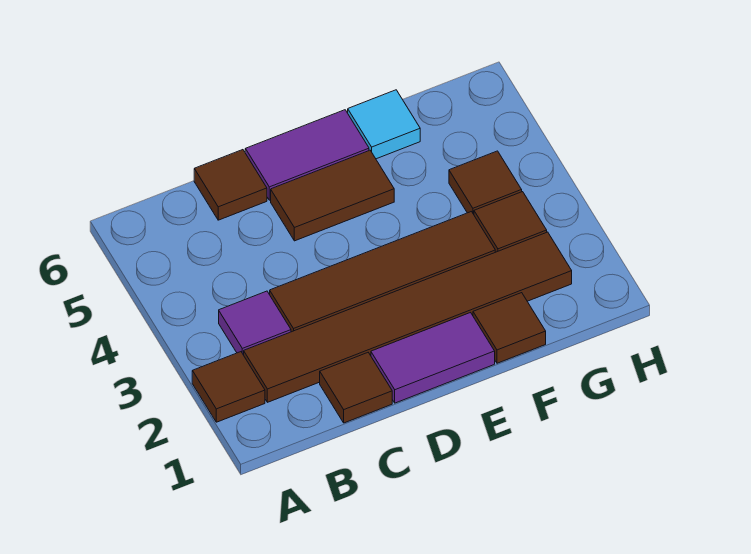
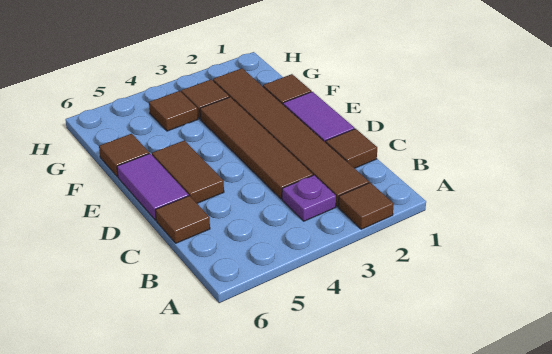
purple 1x1 tile [219,291,291,355] -> purple 1x1 plate [282,175,336,221]
cyan 1x1 tile [348,90,420,159] -> brown 1x1 tile [99,134,149,177]

